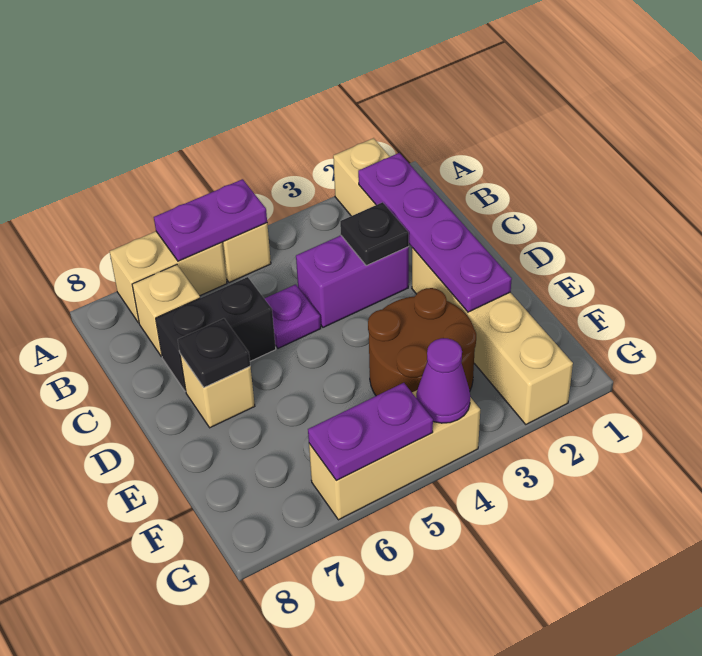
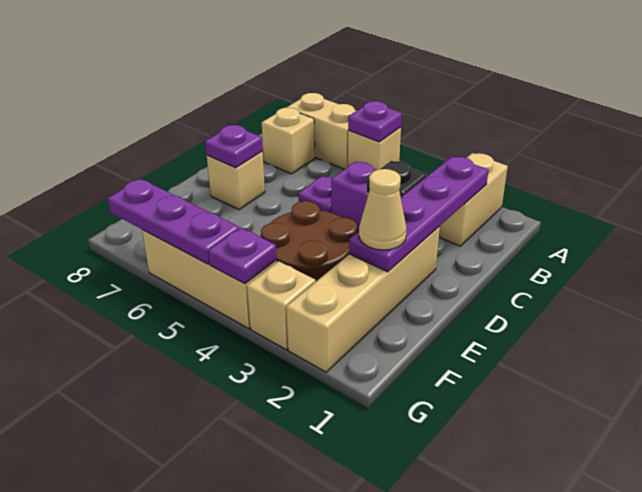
purple 1x2 plate [154,179,267,261] -> purple 1x1 plate [348,101,402,142]
black 1x2 brick [156,277,276,392] -> none
black 1x1 plate [178,318,250,387] -> purple 1x1 plate [205,125,263,168]
none -> tan 1x1 cone [359,169,407,250]
none -> tan 1x1 brick [247,261,316,350]
purple 1x1 cone [416,338,470,423] -> purple 1x1 plate [208,228,277,284]
purple 1x2 plate [308,383,433,481] -> purple 1x3 plate [108,179,239,264]

